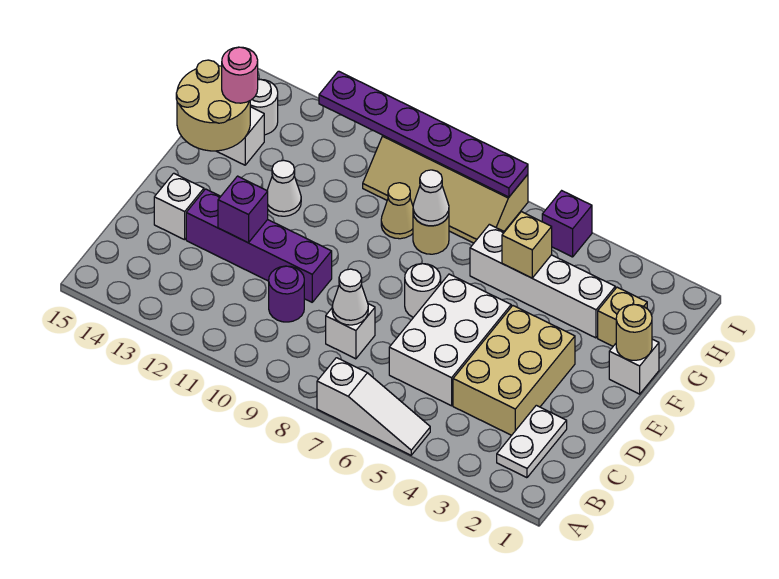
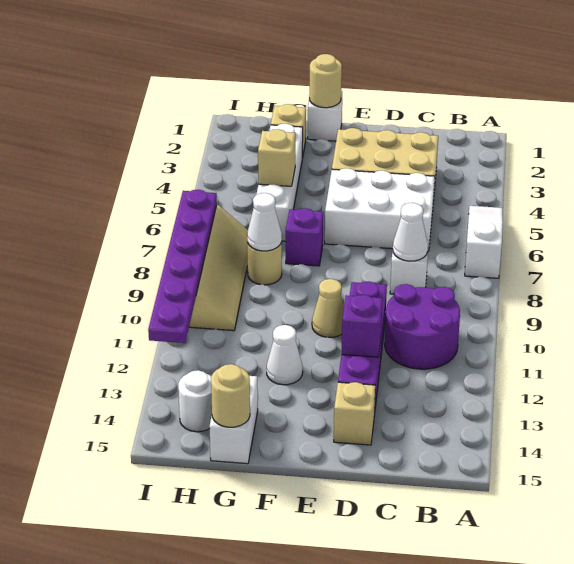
white 1x2 plate [497,405,567,478] -> none
purple 1x1 round brick [269,266,304,322] -> purple 2x2 round brick [385,284,460,369]
white 1x1 brick [154,173,204,240] -> tan 1x1 brick [334,382,375,445]
white 1x1 round brick [405,264,441,317] -> none
tan 2x2 round brick [176,60,250,151] -> tan 1x1 round brick [211,364,250,427]
tan 1x1 cone [381,183,413,239] -> tan 1x1 cone moved to [312,279,344,337]
pink 1x1 round brick [222,47,258,103] -> none
purple 1x1 brick [542,191,592,257] -> purple 1x1 brick moved to [286,208,323,266]

